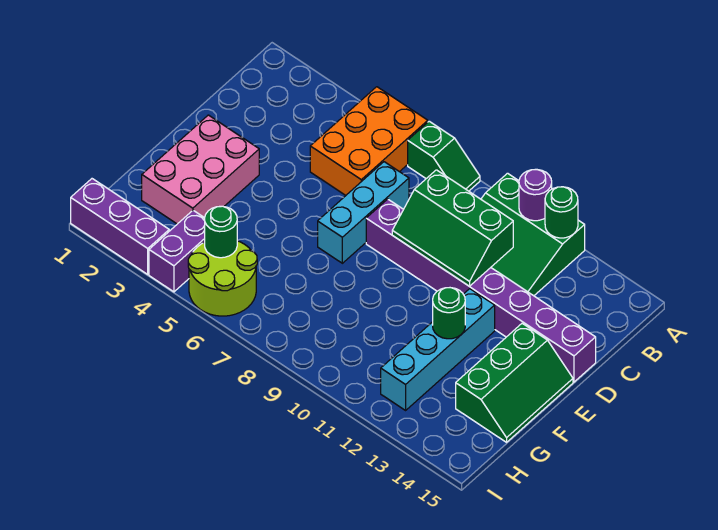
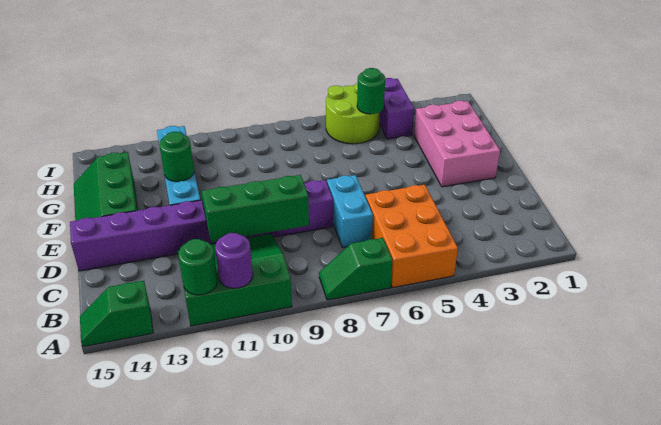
none -> green 1x2 slope [80,281,153,347]
cyan 1x3 brick [318,162,409,263] -> cyan 1x2 brick [327,175,373,248]
purple 1x3 brick [71,179,169,274] -> none

